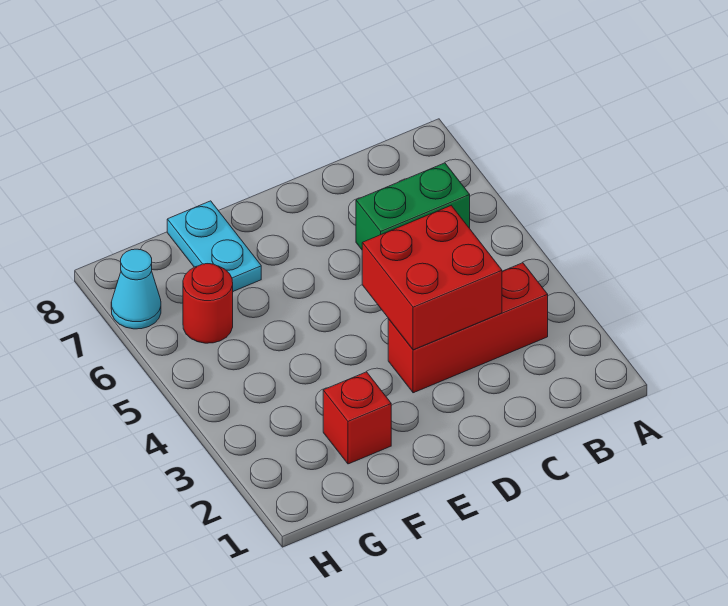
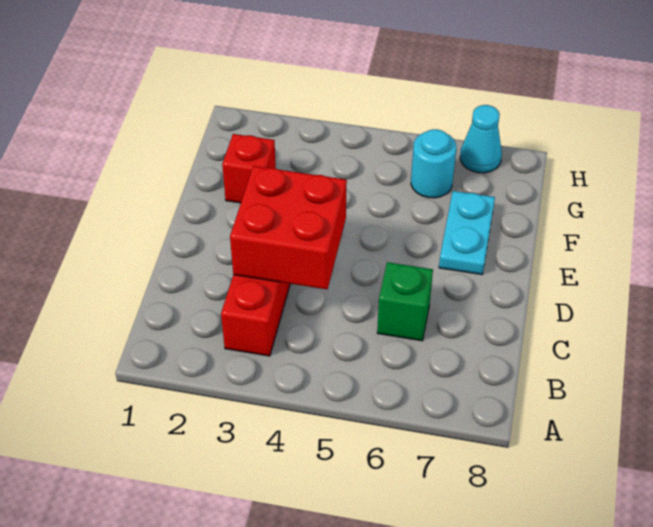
green 1x2 brick [356,163,470,249] -> green 1x1 brick [377,262,433,341]
cyan 1x2 plate [167,201,261,291] -> cyan 1x2 plate turned to [439,191,495,275]
red 1x1 round brick [183,264,233,343] -> cyan 1x1 round brick [411,129,456,198]

